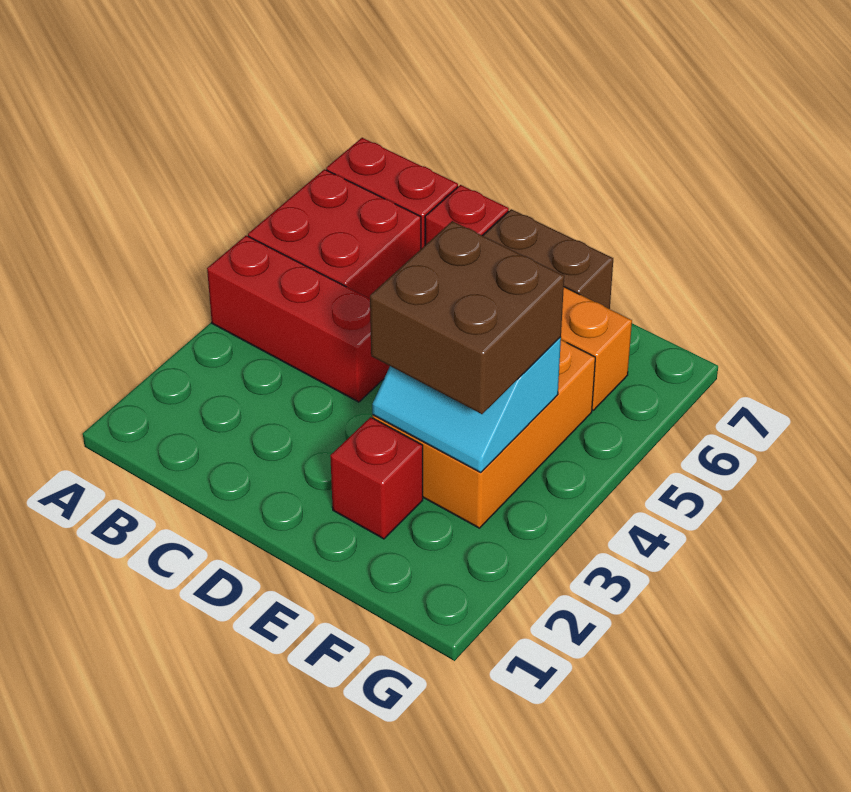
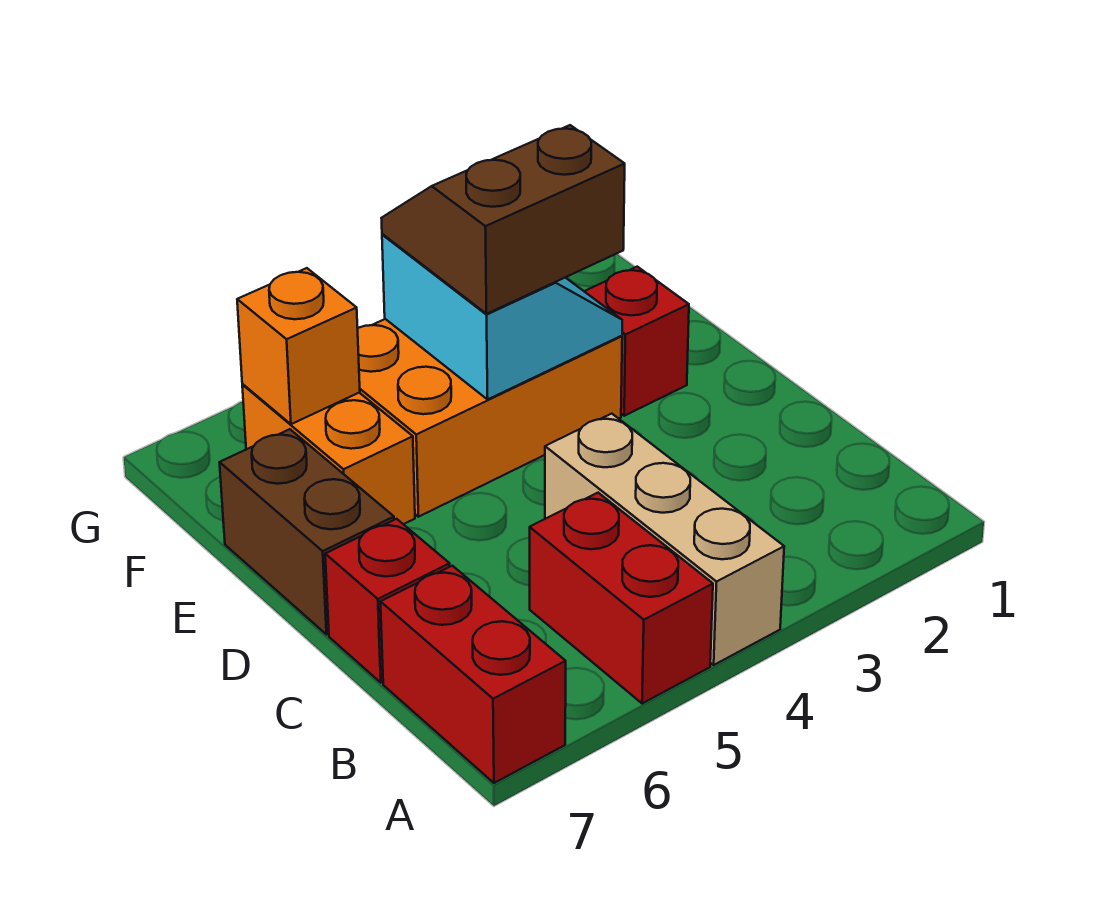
red 1x3 brick [207,236,390,402] -> tan 1x3 brick [545,414,784,665]
red 2x2 brick [248,169,421,299] -> red 1x2 brick [530,493,713,704]
brown 2x2 brick [370,221,564,414] -> brown 2x2 slope [381,125,625,314]
none -> orange 1x1 brick [237,268,360,424]

